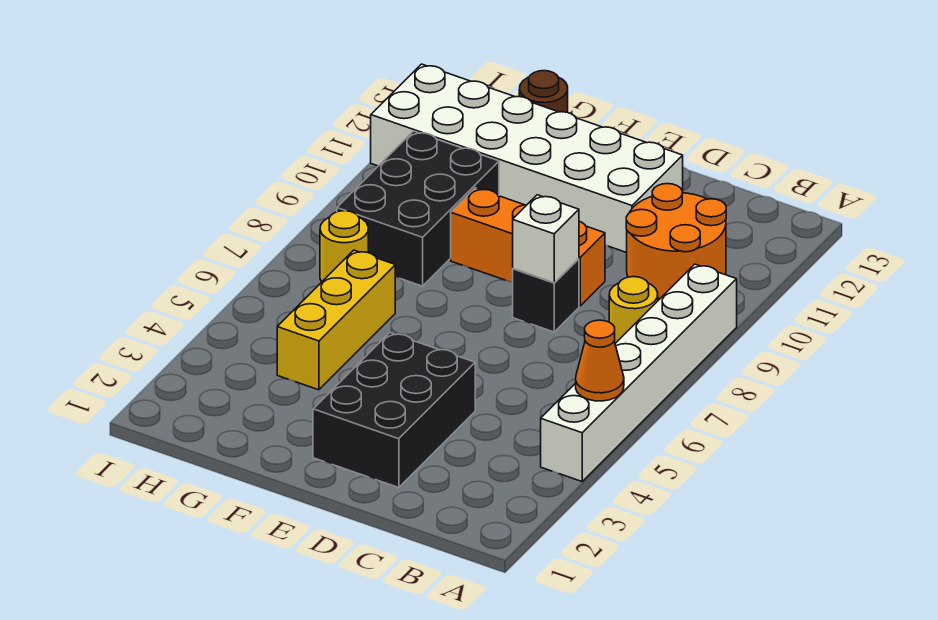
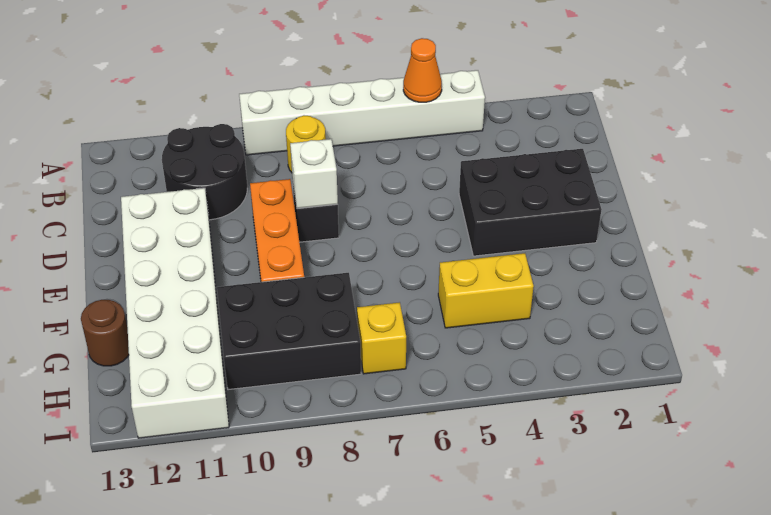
orange 2x2 round brick [626,184,726,298] -> black 2x2 round brick [162,124,247,220]
yellow 1x3 brick [277,250,395,390] -> yellow 1x2 brick [438,253,534,328]
yellow 1x1 round brick [320,211,368,282] -> yellow 1x1 brick [357,302,406,374]

